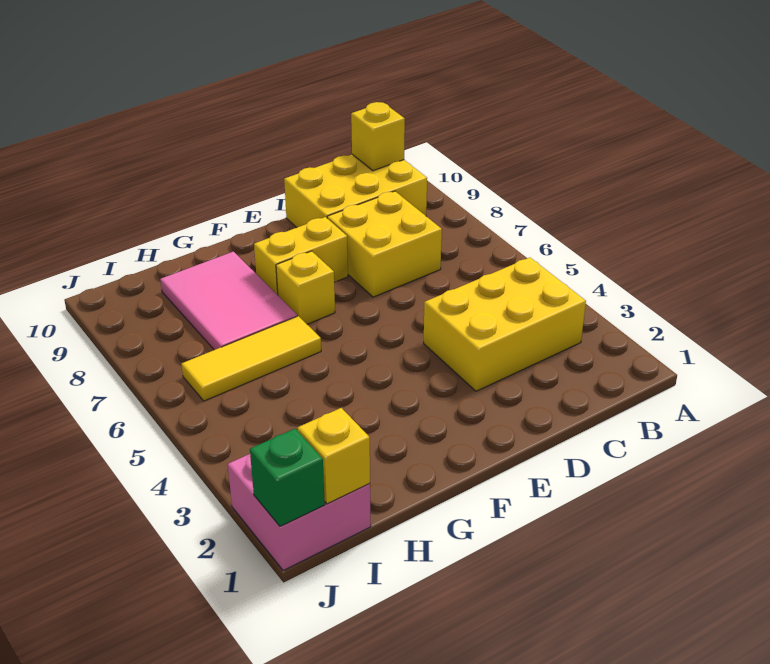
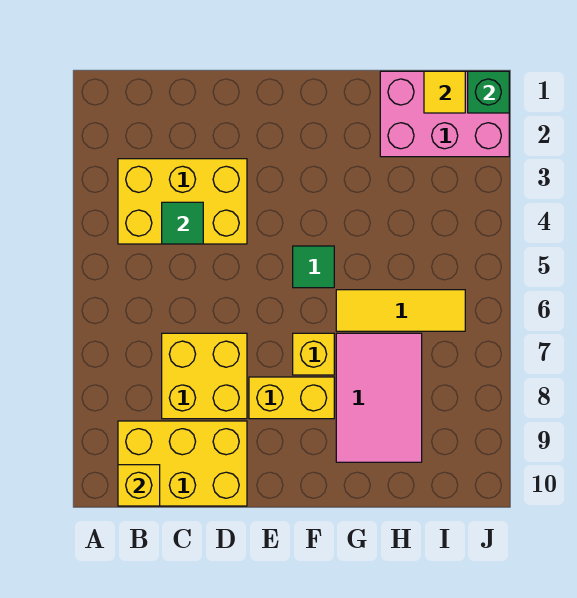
none -> green 1x1 tile [162,202,203,244]
none -> green 1x1 tile [293,246,334,288]
pink 2x2 brick [228,454,371,571] -> pink 2x3 brick [380,71,509,157]
yellow 1x1 brick [298,408,370,504] -> yellow 1x1 tile [424,71,465,113]

